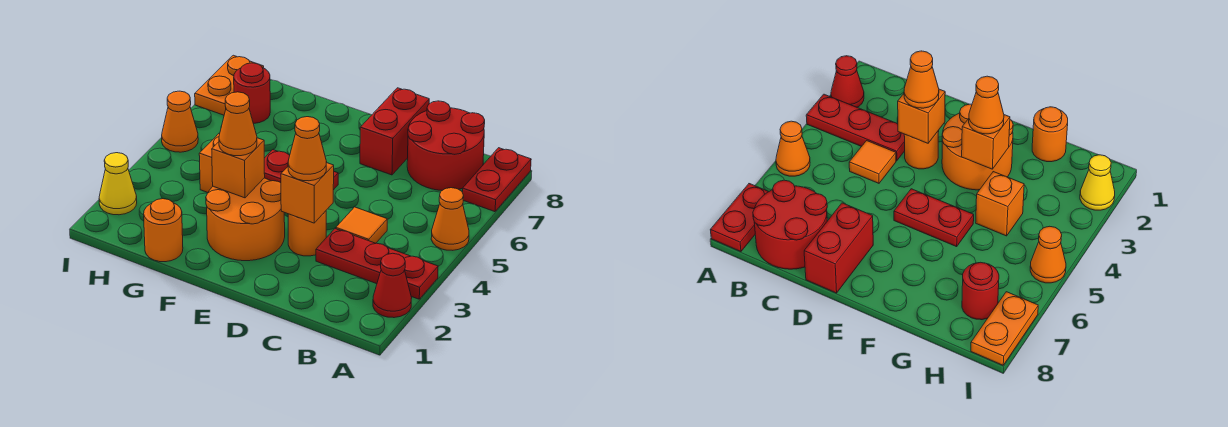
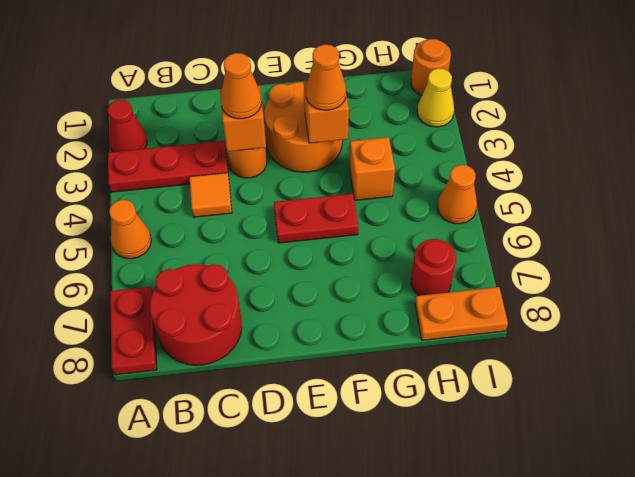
red 1x2 brick [360,88,429,175] -> none
orange 1x1 round brick [144,199,183,262] -> orange 1x1 round brick moved to [411,39,451,96]
orange 1x2 plate [195,55,264,115] -> orange 1x2 plate turned to [415,287,508,340]

